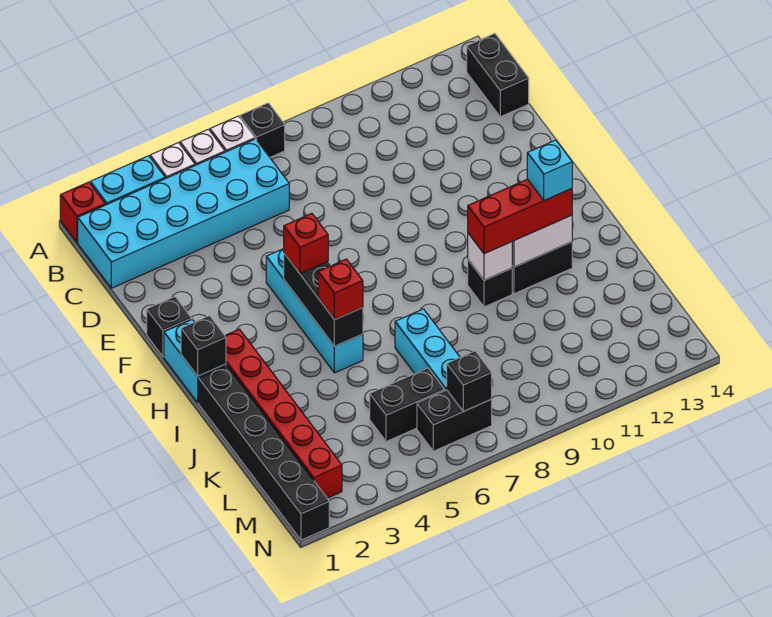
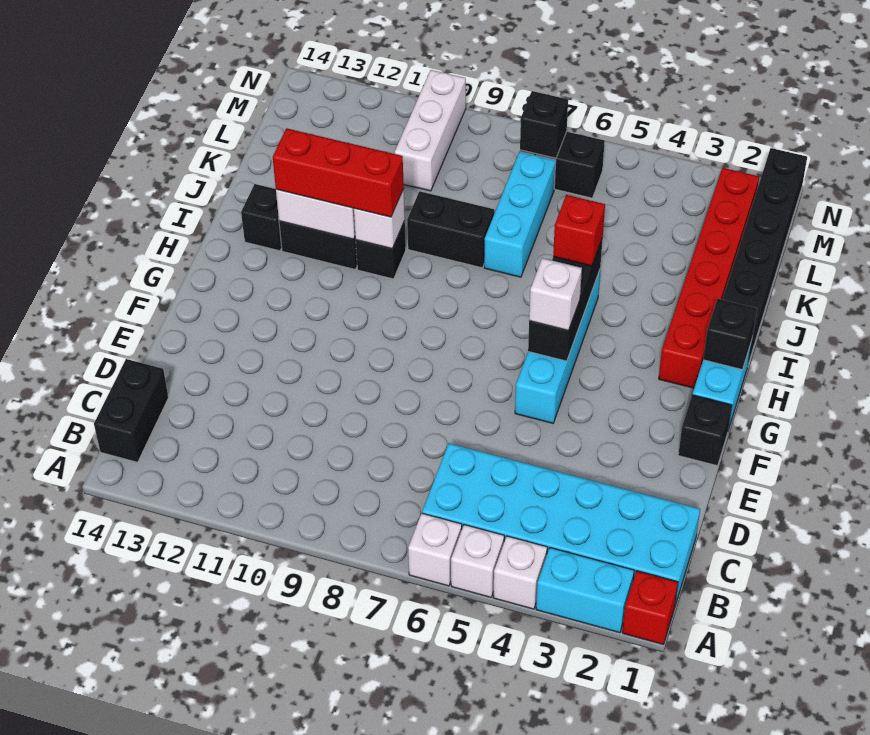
black 1x1 brick [240,103,285,157] -> black 1x1 brick moved to [241,184,282,251]
red 1x1 brick [284,213,328,274] -> white 1x1 brick [529,258,582,331]
cyan 1x1 brick [527,140,572,201] -> none
black 1x2 brick [370,368,445,442] -> black 1x2 brick moved to [407,191,494,268]
none -> white 1x3 brick [394,70,466,191]

